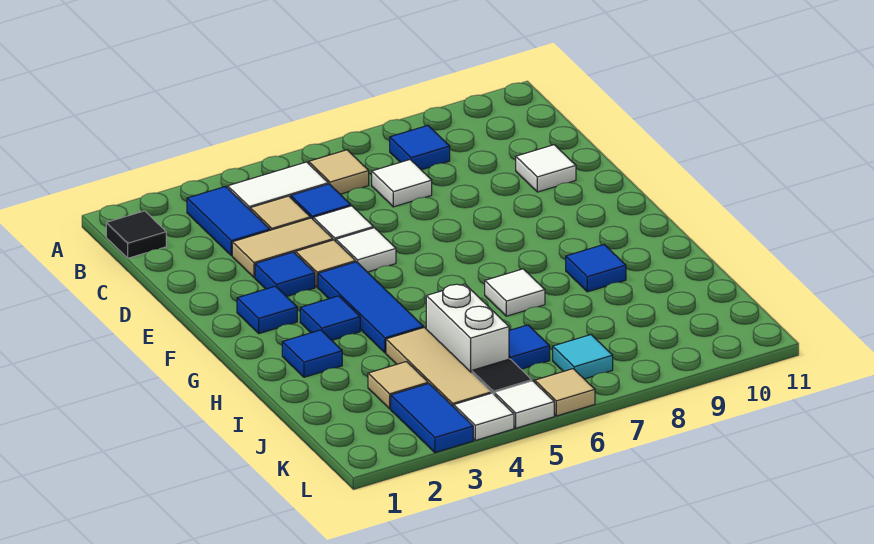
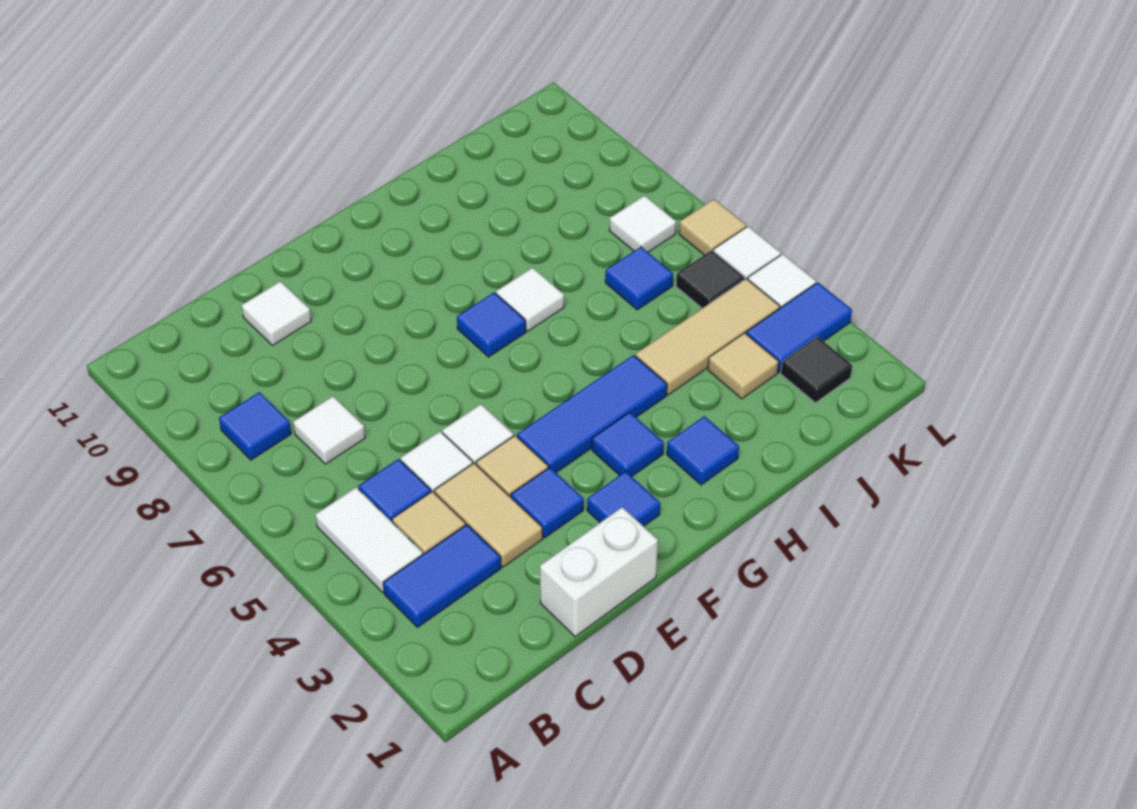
black 1x1 tile [106,211,166,258] -> black 1x1 tile moved to [781,337,852,403]
tan 1x1 tile [309,150,369,194] -> none
blue 1x1 tile [566,245,626,292] -> blue 1x1 tile moved to [457,293,526,357]
white 1x2 brick [426,284,509,373] -> white 1x2 brick moved to [540,507,658,636]
cyan 1x1 tile [553,335,613,379] -> white 1x1 tile [609,196,676,252]

